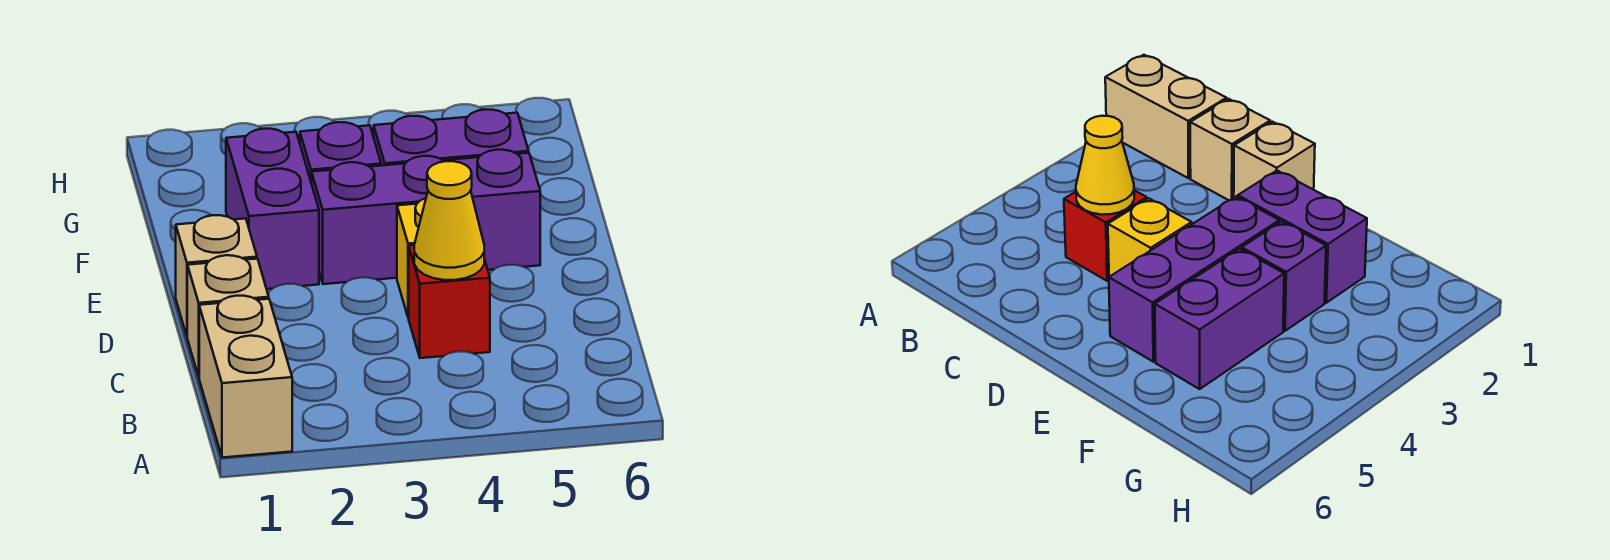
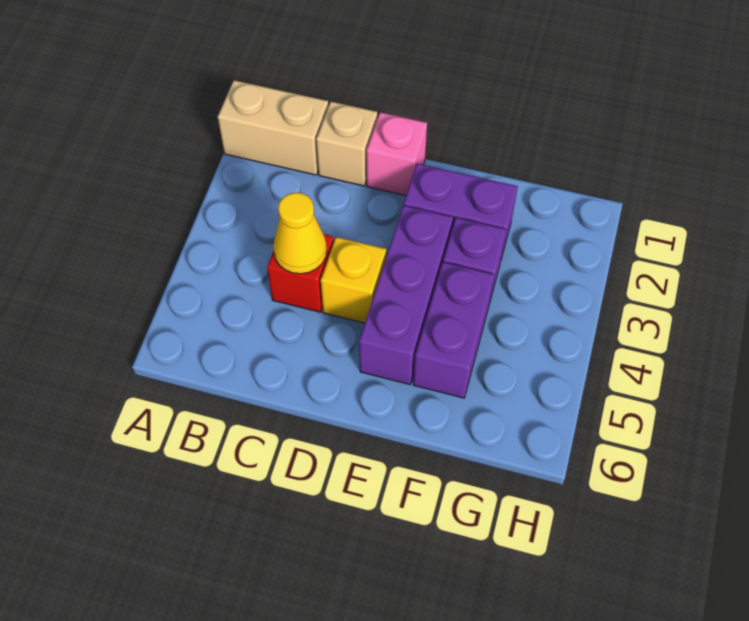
tan 1x1 brick [176,215,257,336] -> pink 1x1 brick [367,112,427,195]

